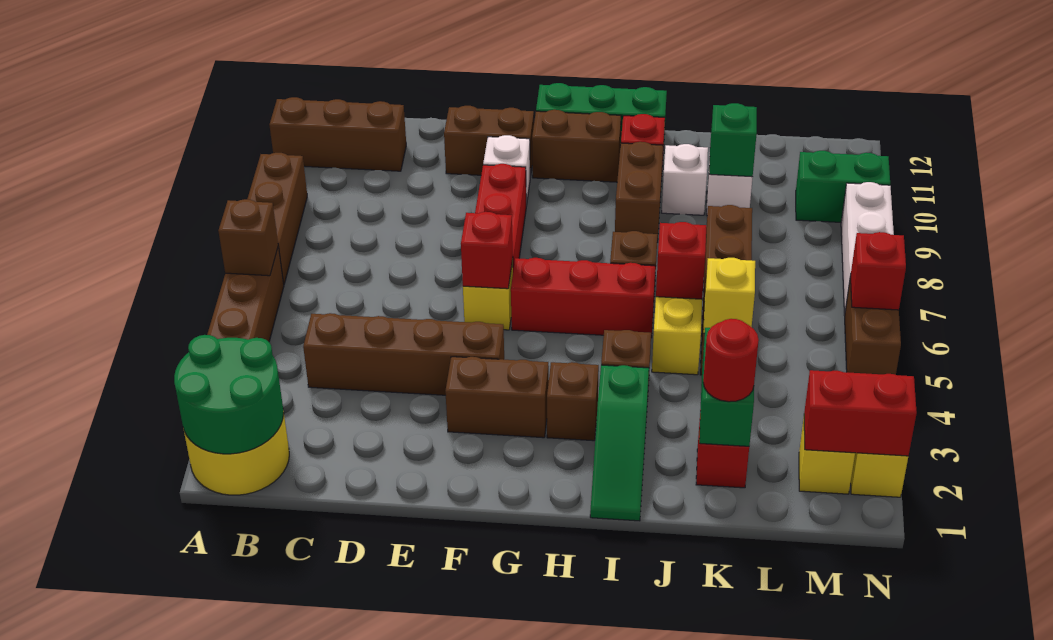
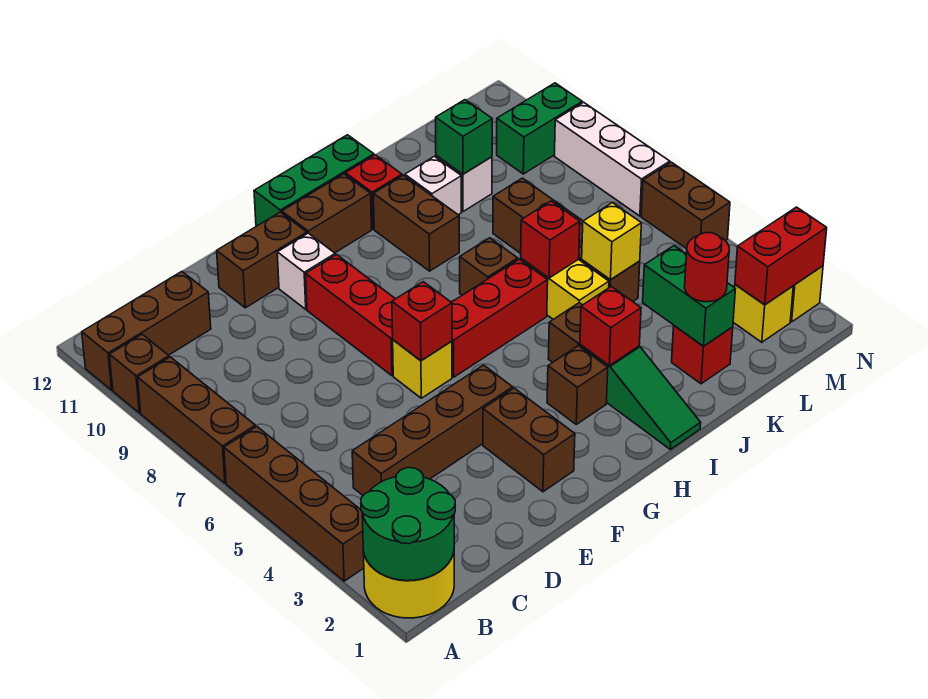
brown 1x1 brick [218,199,278,276] -> brown 1x1 brick moved to [110,334,169,413]
brown 1x2 brick [445,357,549,438] -> brown 1x2 brick turned to [483,388,575,492]
red 1x1 brick [850,232,906,310] -> red 1x1 brick moved to [580,286,641,365]

